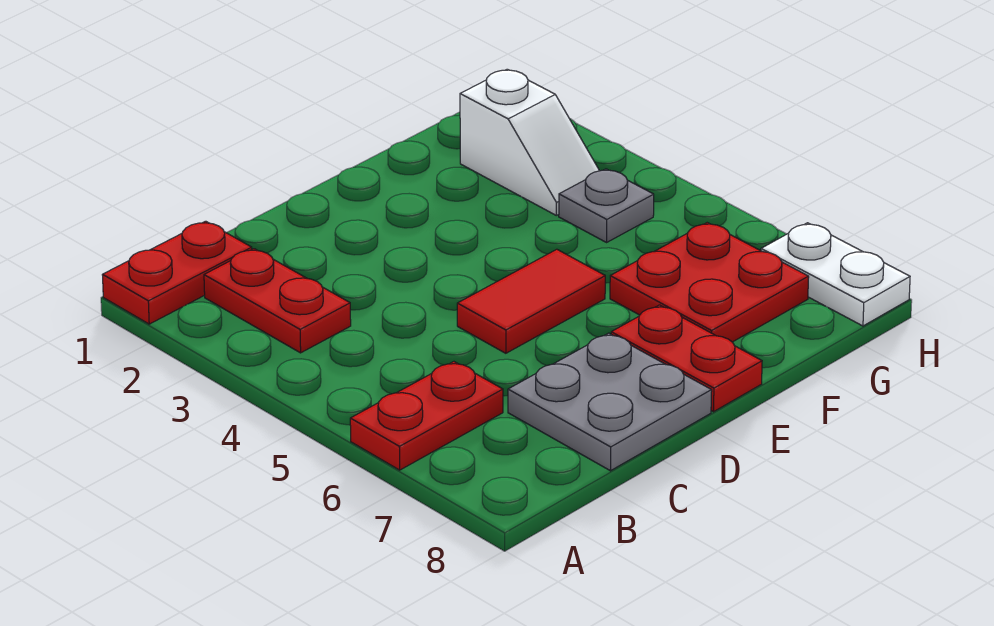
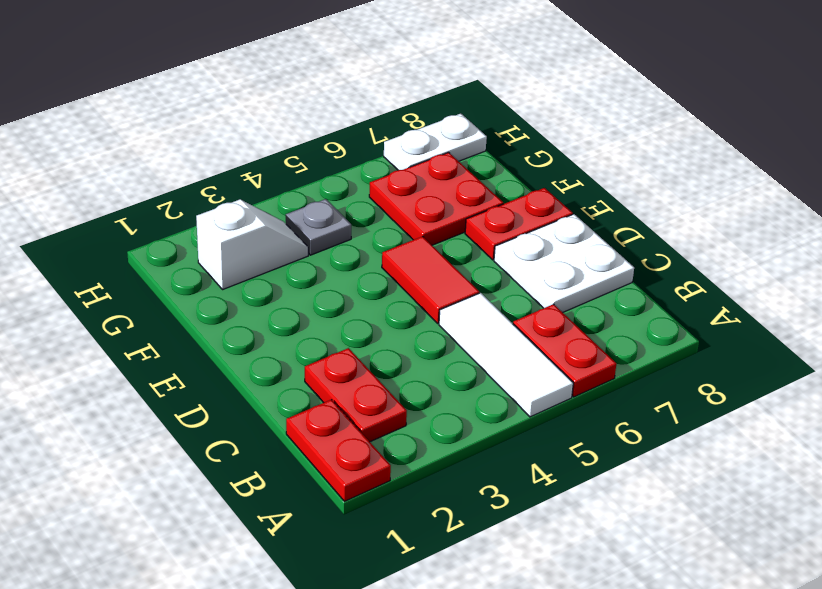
none -> white 1x3 tile [439,293,573,417]
red 1x2 plate [204,249,351,353] -> red 1x2 plate turned to [305,348,407,442]
grey 2x2 plate [508,333,712,471] -> white 2x2 plate [494,214,634,312]

